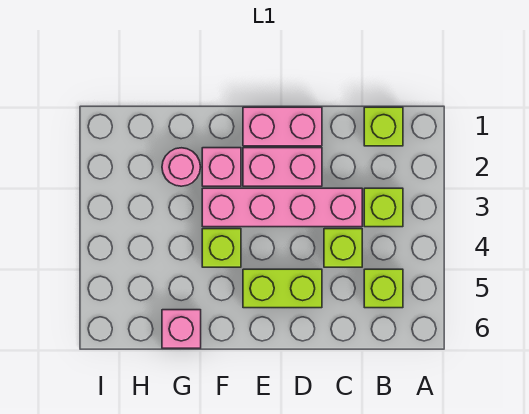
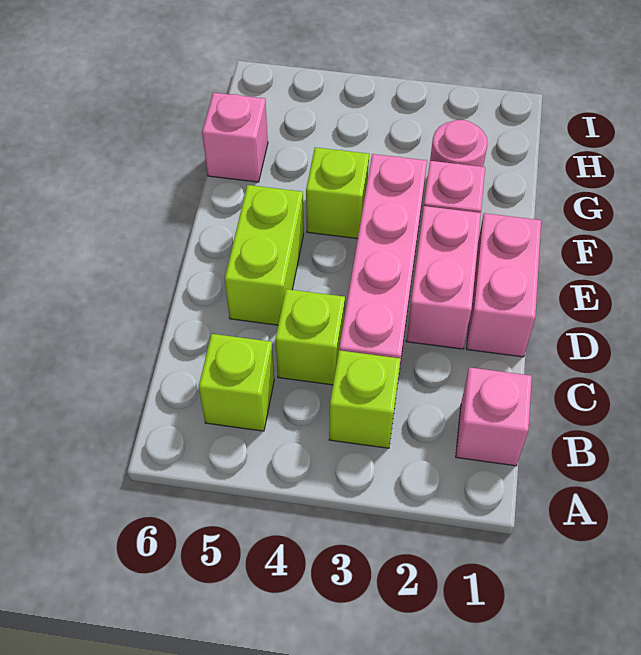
lime 1x1 brick [364,107,403,146] -> pink 1x1 brick [456,367,532,466]

